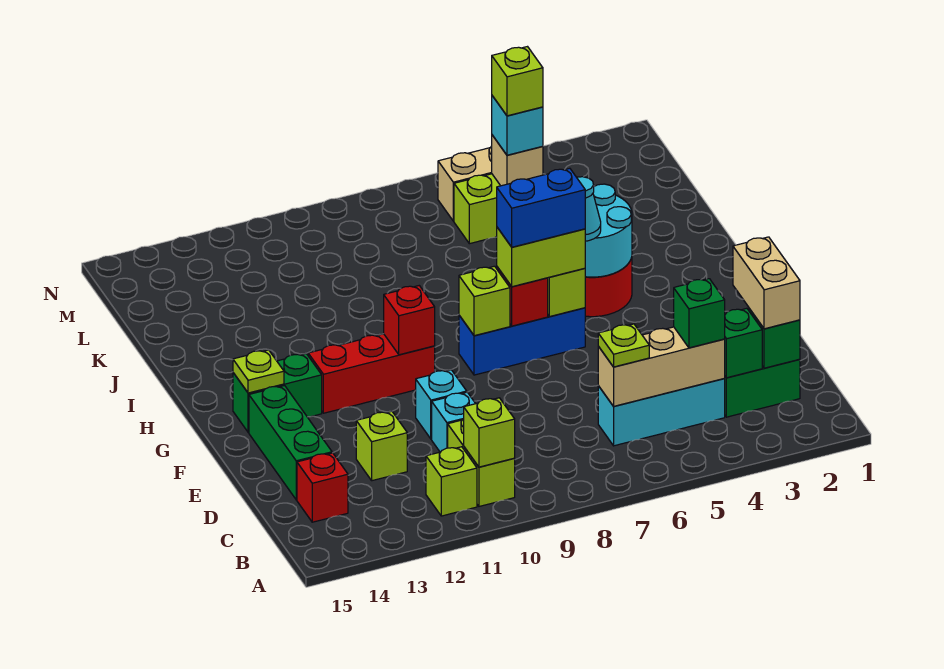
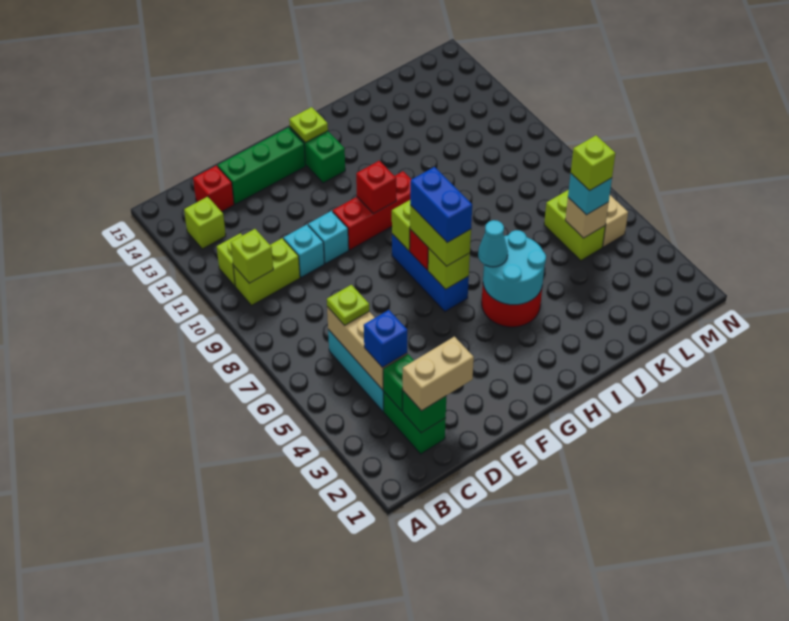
green 1x1 brick [674,279,725,348] -> blue 1x1 brick [364,310,407,368]
lime 1x1 brick [356,411,407,481] -> lime 1x1 brick moved to [184,197,226,249]
red 1x3 brick [308,334,435,413] -> red 1x3 brick turned to [333,171,411,250]

